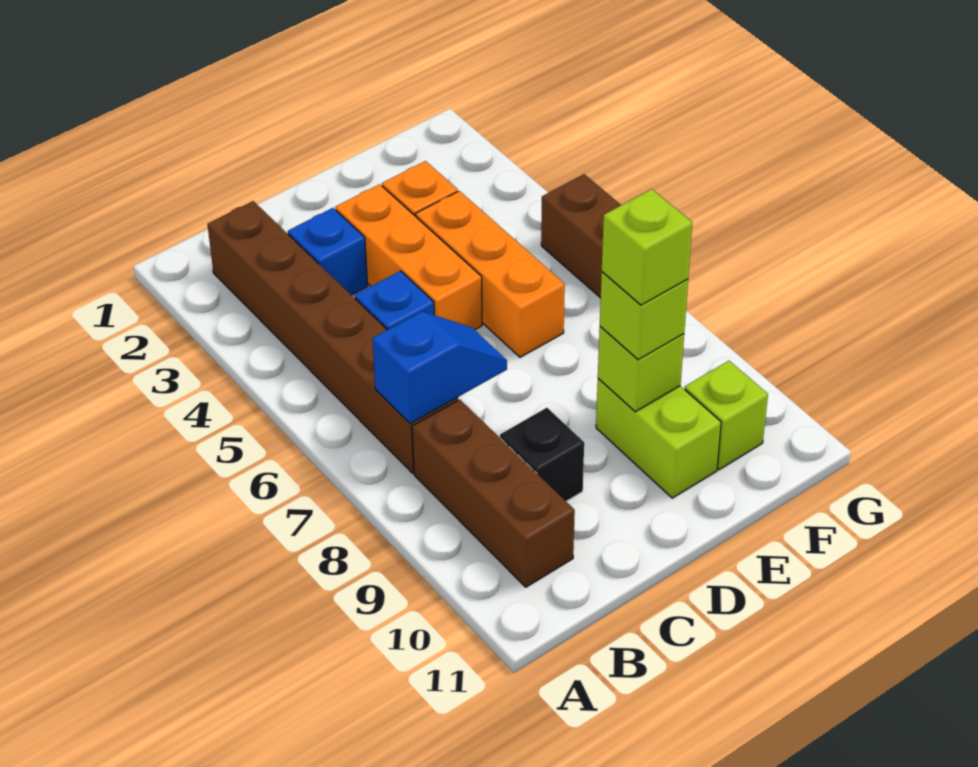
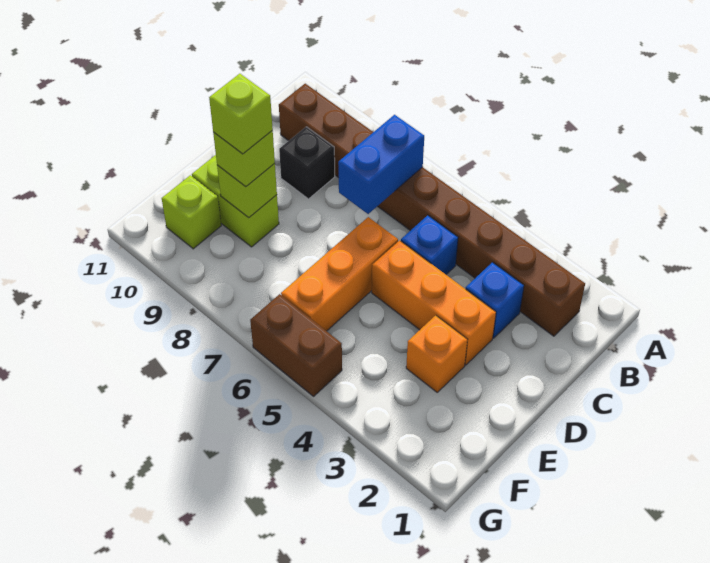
blue 1x2 slope [372,311,507,423] -> blue 1x2 brick [338,115,424,214]
orange 1x3 brick [416,191,565,357] -> orange 1x3 brick turned to [281,217,398,331]

